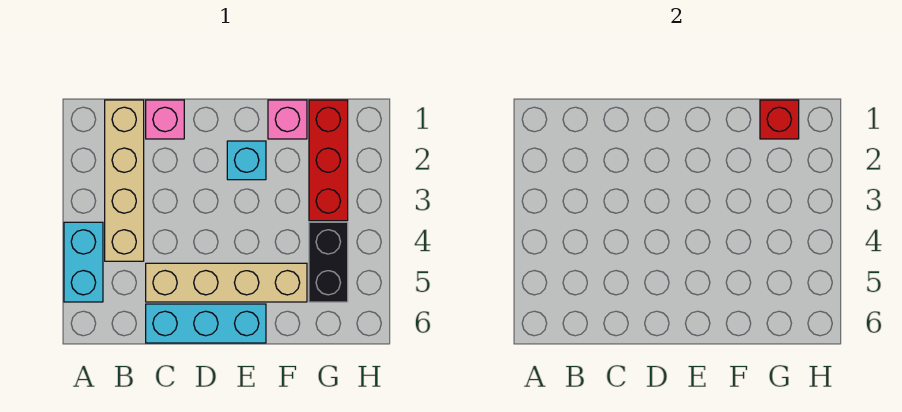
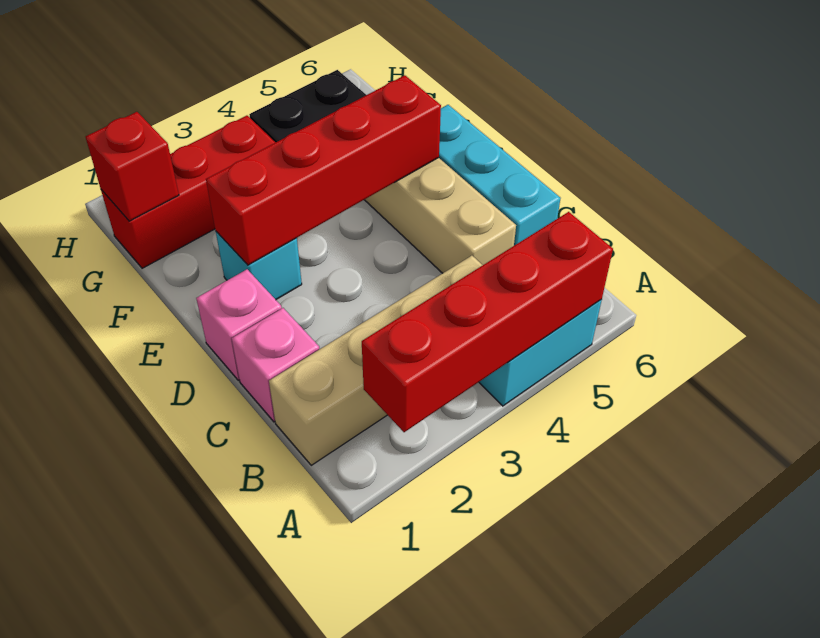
none -> red 1x4 brick [362,212,613,432]
none -> red 1x4 brick [206,75,441,265]
pink 1x1 brick [268,100,307,139] -> pink 1x1 brick moved to [196,269,282,380]

